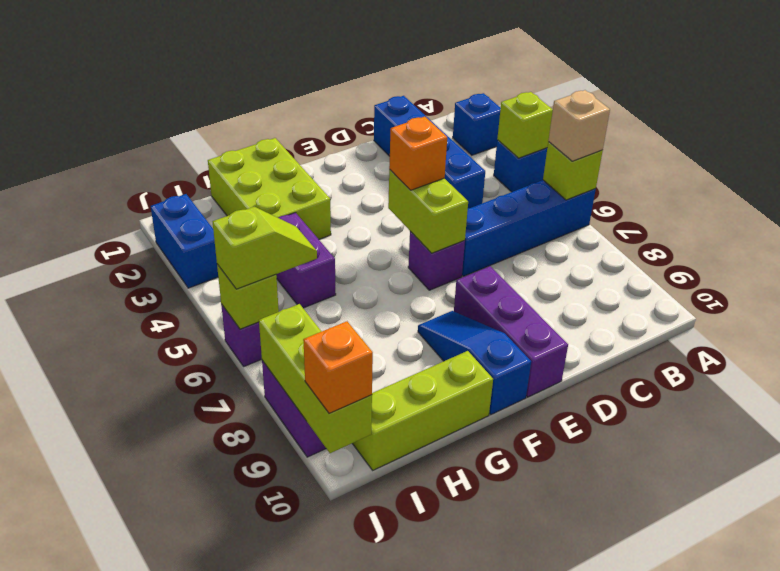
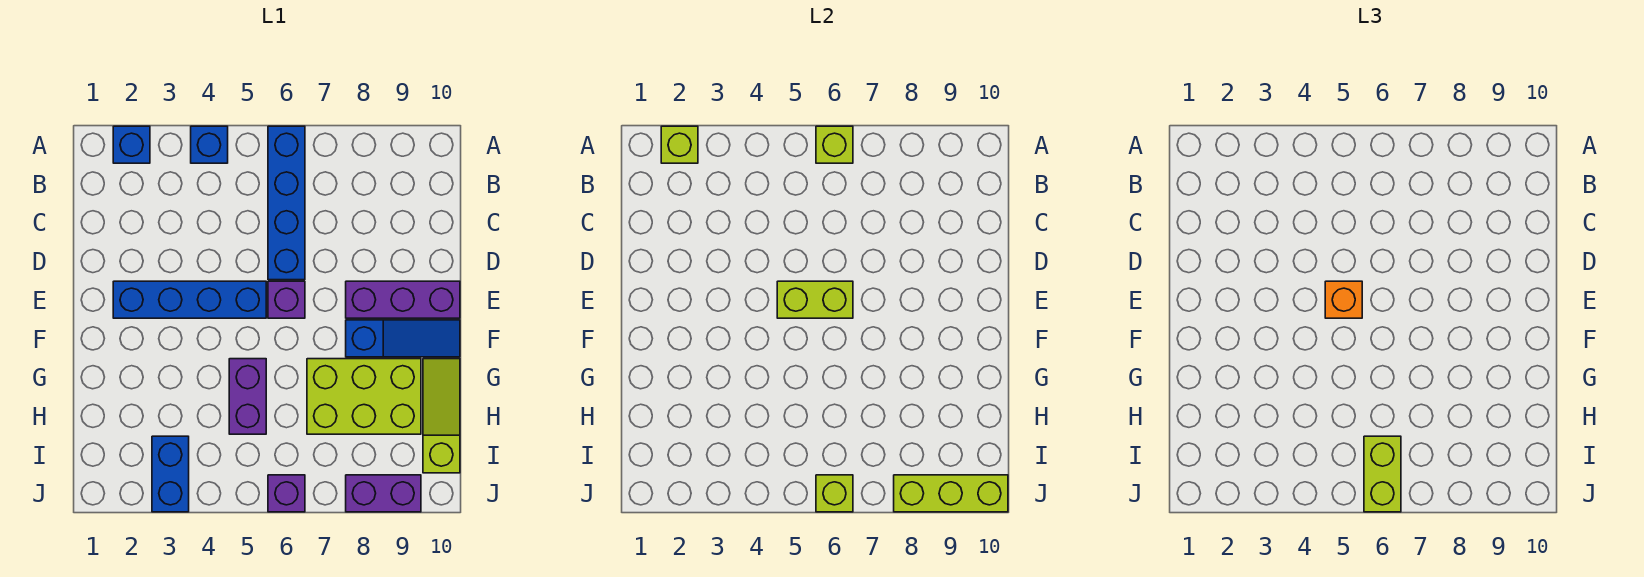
lime 1x1 brick [497,92,553,158] -> lime 1x1 brick moved to [661,126,698,163]
tan 1x1 brick [548,90,610,161] -> none
blue 1x4 brick [374,96,485,208] -> blue 1x4 brick moved to [113,281,266,318]
blue 1x3 slope [418,311,531,414] -> blue 1x3 slope turned to [346,320,460,357]
lime 2x3 brick [208,138,331,239] -> lime 2x3 brick moved to [307,359,421,434]
lime 1x3 brick [352,351,493,470] -> lime 1x3 slope [423,359,460,473]
purple 1x2 brick [276,213,336,308] -> purple 1x2 brick turned to [229,359,266,434]
lime 1x2 slope [212,207,317,289] -> lime 1x2 brick [1364,436,1401,512]
blue 1x2 brick [151,194,218,288] -> blue 1x2 brick turned to [152,436,189,512]
orange 1x1 brick [303,321,373,414] -> none

